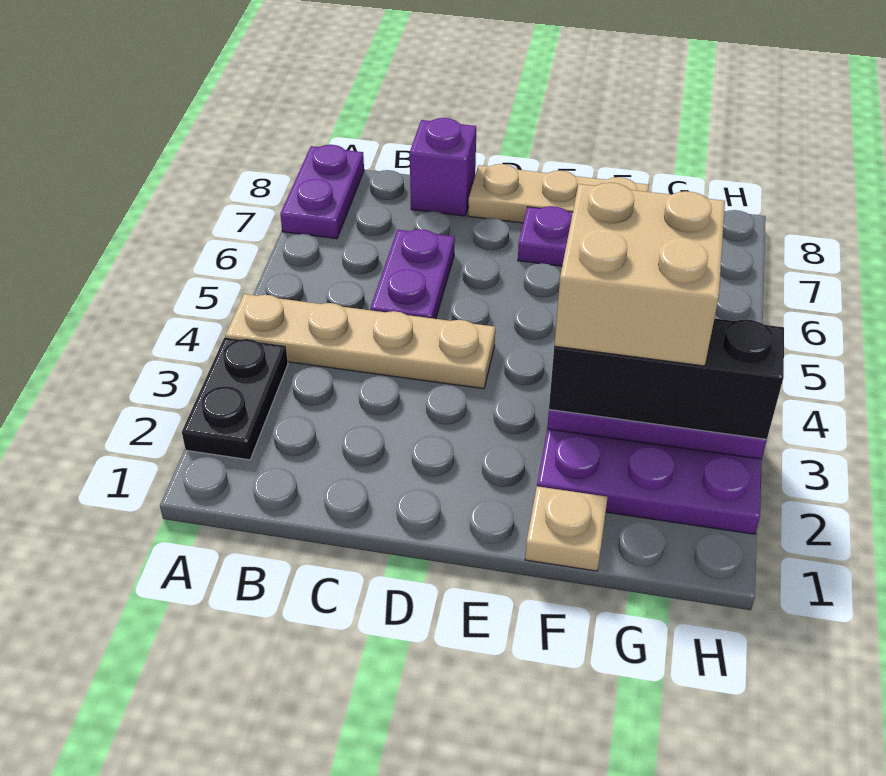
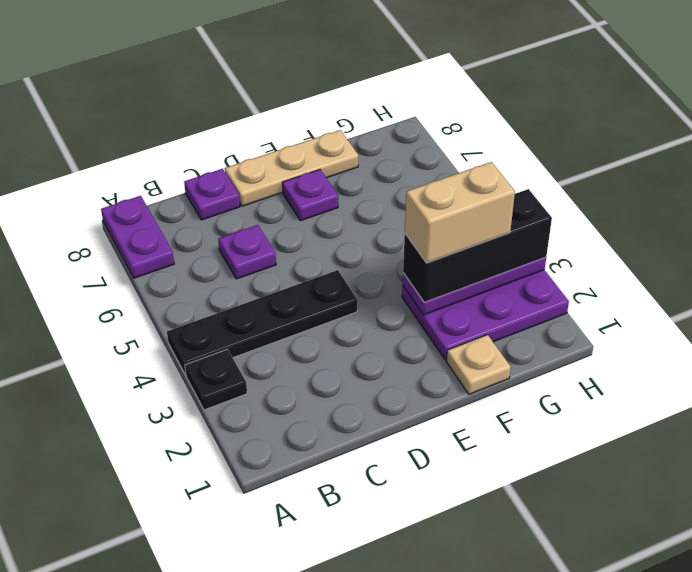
black 1x2 plate [182,337,288,460] -> black 1x1 plate [185,349,247,410]
tan 1x4 plate [225,294,495,389] -> black 1x4 plate [167,270,358,375]
purple 1x2 plate [370,229,455,319] -> purple 1x1 plate [218,225,276,279]
purple 1x1 brick [410,118,476,216] -> purple 1x1 plate [184,169,240,220]
tan 2x2 brick [554,183,725,366] -> tan 1x2 brick [405,162,515,263]

